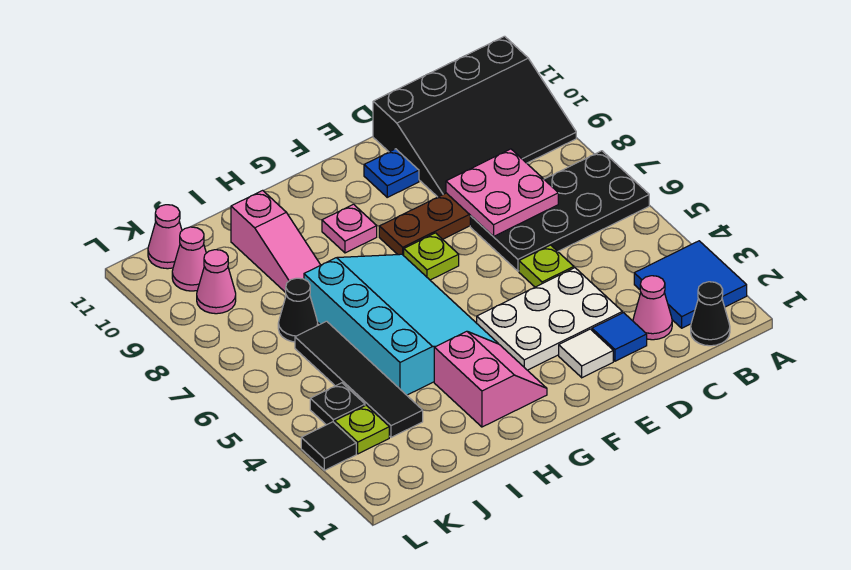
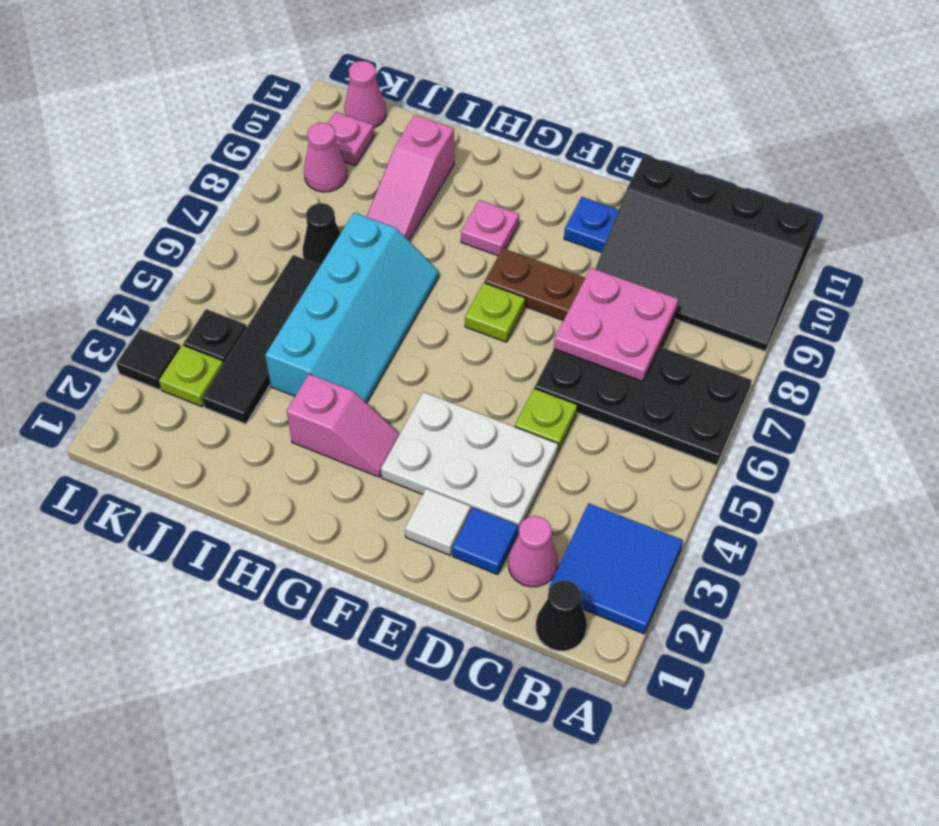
pink 2x2 slope [434,331,547,427] -> pink 1x2 slope [286,374,400,477]
cyan 3x4 slope [304,254,498,395] -> cyan 2x4 slope [265,213,439,403]
pink 1x1 cone [172,227,206,291] -> pink 1x1 plate [328,112,374,166]

